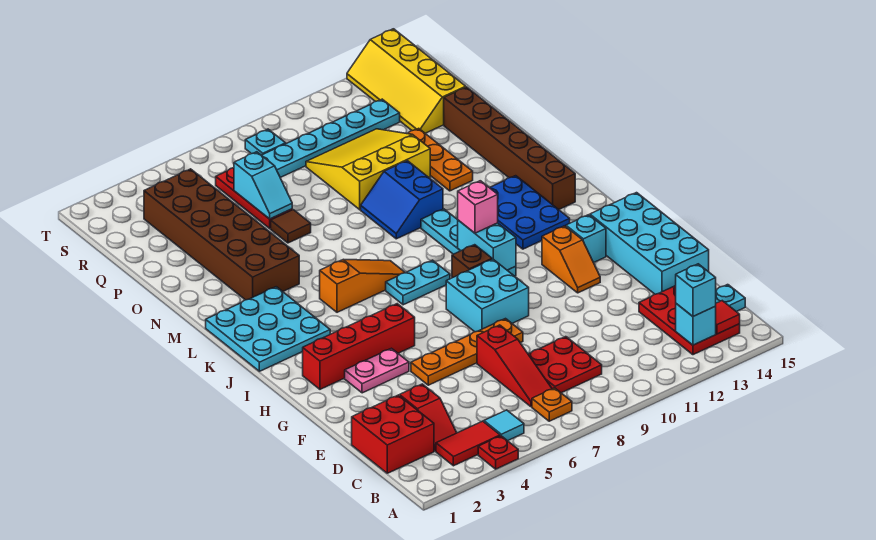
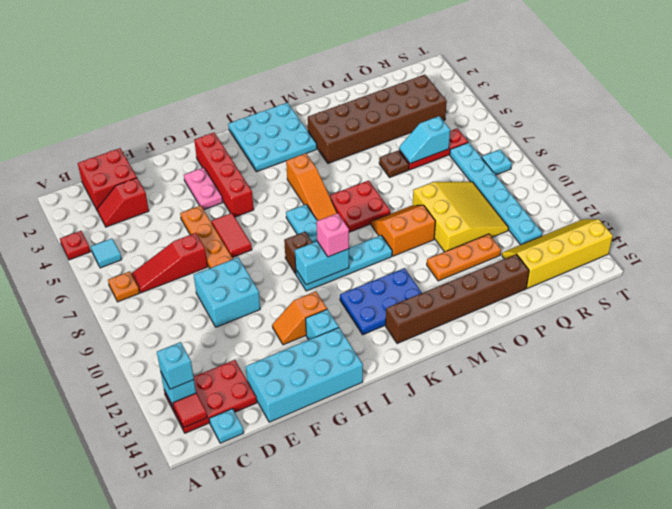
red 1x2 tile [436,421,500,466] -> red 1x2 tile moved to [211,213,252,258]
red 2x2 plate [528,337,602,393] -> red 2x2 plate moved to [329,181,390,232]
cyan 2x2 brick [446,259,529,332] -> cyan 2x2 brick moved to [194,258,260,327]
blue 2x2 slope [361,161,443,239] -> orange 2x2 slope [371,205,435,256]
brown 1x1 tile [271,210,311,243] -> brown 1x1 plate [379,151,409,177]

